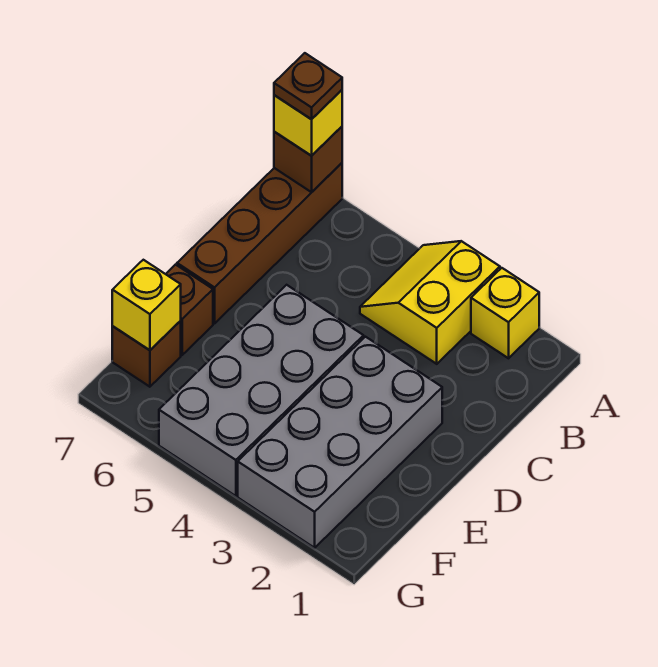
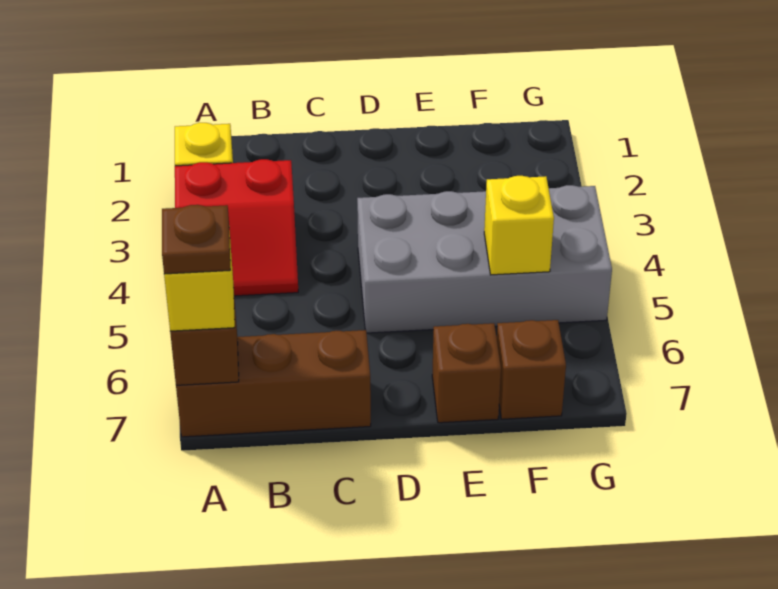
yellow 2x2 slope [360,241,500,364] -> red 2x2 slope [175,159,298,296]
brown 1x4 brick [177,163,342,323] -> brown 1x3 brick [176,330,371,437]
grey 2x4 brick [238,337,442,548] -> none
yellow 1x1 brick [112,260,181,350] -> yellow 1x1 brick moved to [484,176,554,275]

